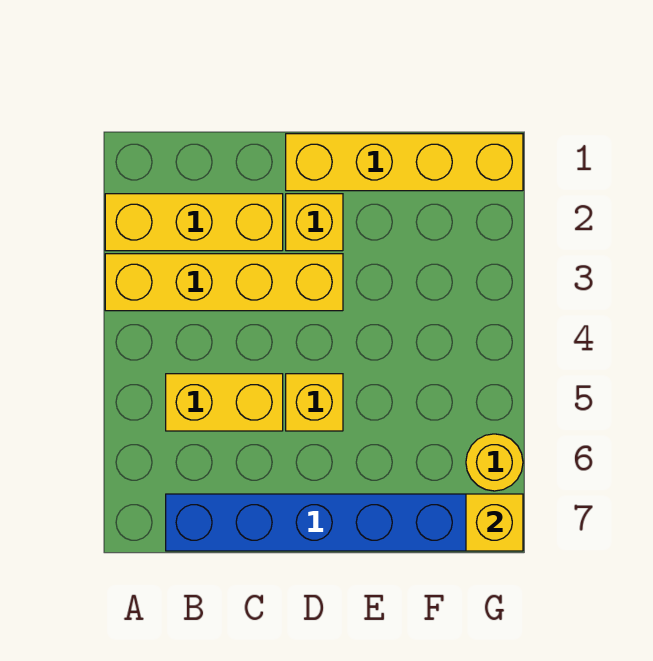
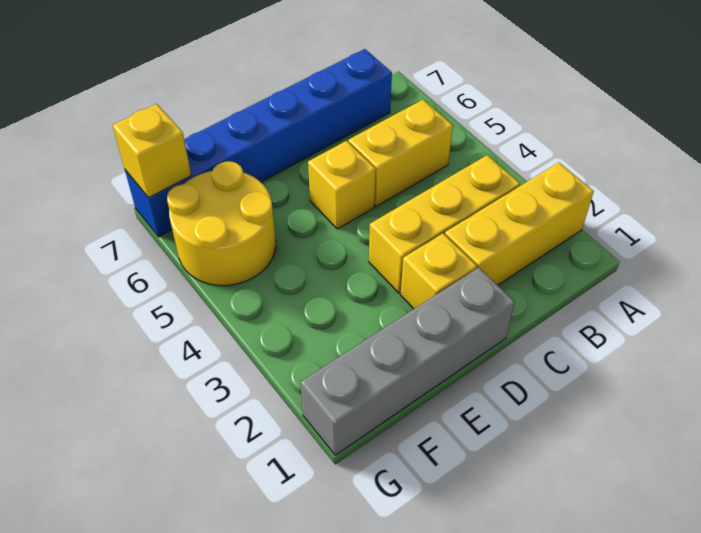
yellow 1x4 brick [105,254,343,311] -> yellow 1x3 brick [369,155,520,293]
yellow 1x4 brick [286,134,523,191] -> grey 1x4 brick [300,268,515,455]
yellow 1x1 round brick [466,434,523,491] -> yellow 2x2 round brick [167,161,276,286]

